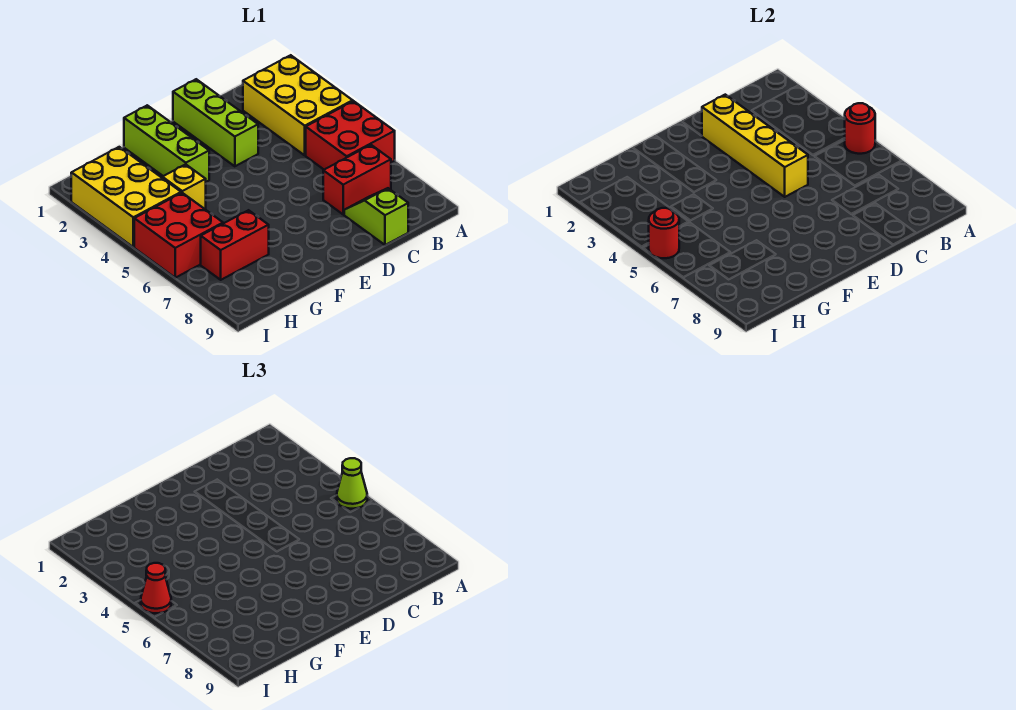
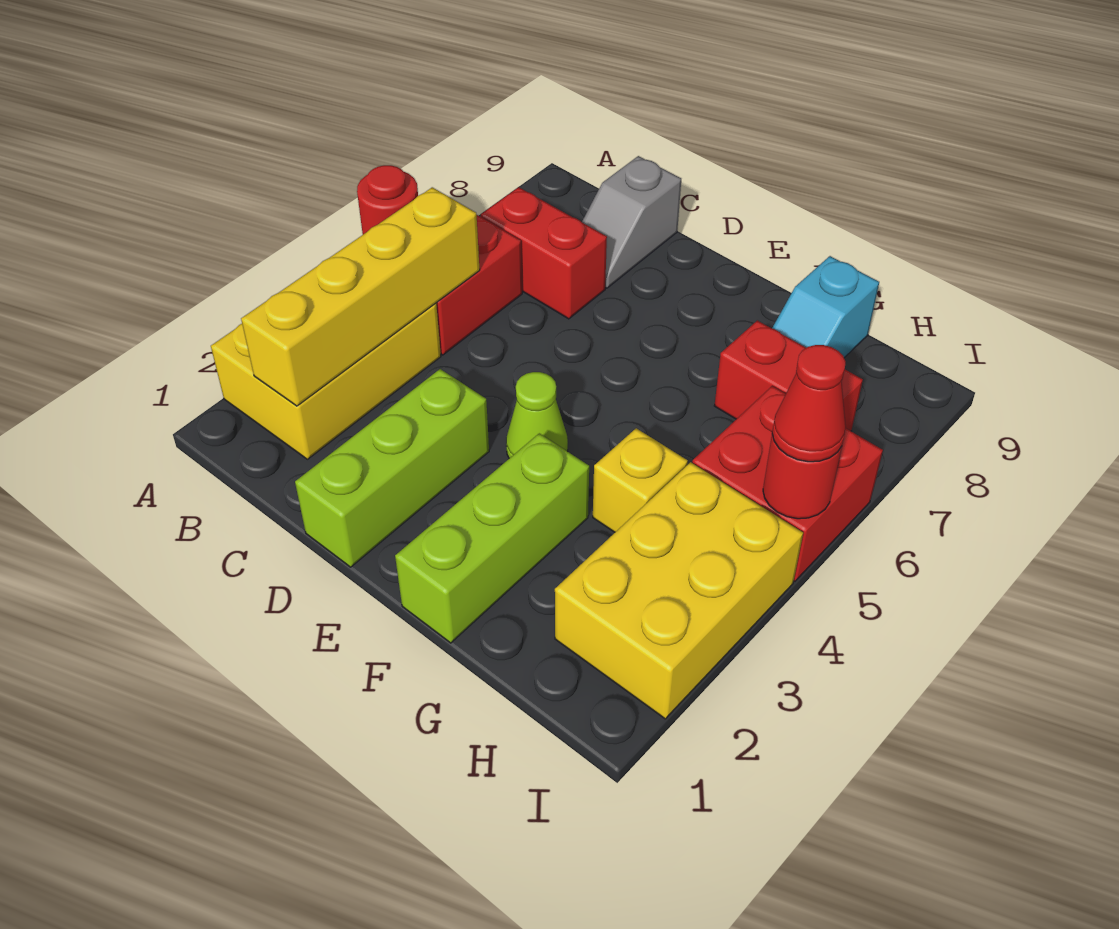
lime 1x1 cone [337,458,367,509] -> lime 1x1 cone moved to [506,372,568,458]
lime 1x2 slope [344,188,408,245] -> grey 1x2 slope [582,156,681,288]
yellow 1x4 brick [702,95,808,197] -> yellow 1x4 brick moved to [241,187,480,406]
none -> cyan 1x2 slope [772,256,879,358]

